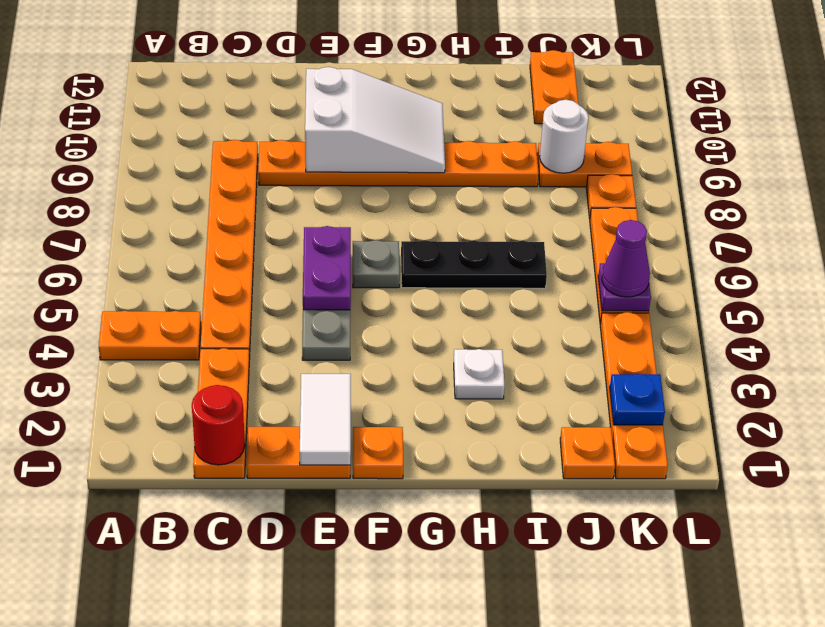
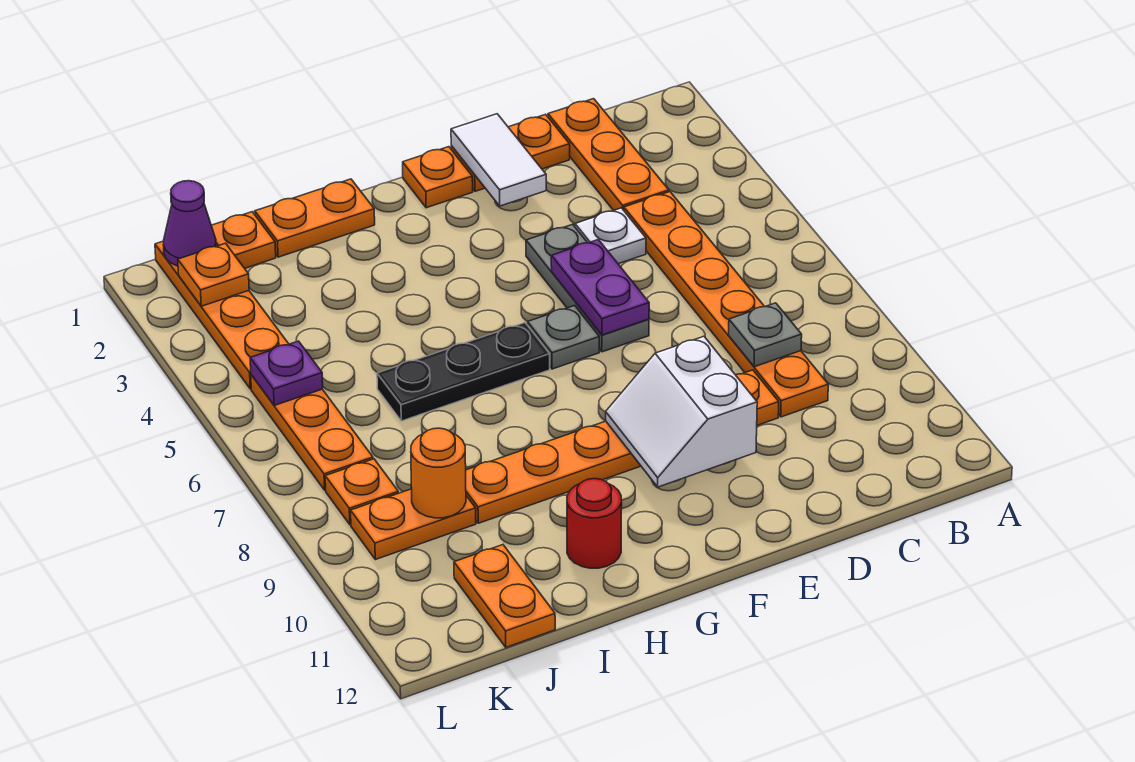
orange 1x2 plate [99,311,201,360] -> orange 1x2 plate moved to [255,179,375,257]
red 1x1 round brick [192,385,245,465] -> red 1x1 round brick moved to [567,479,622,568]
none -> grey 1x1 plate [729,303,802,367]
white 2x3 slope [305,67,445,173] -> white 2x2 slope [606,336,757,487]
white 1x1 plate [454,349,505,399] -> white 1x1 plate moved to [575,208,646,264]
white 1x1 round brick [540,100,588,173] -> orange 1x1 round brick [411,428,466,518]
blue 1x1 plate [610,374,665,425] -> orange 1x1 plate [178,243,249,306]
purple 1x1 cone [602,220,650,297] -> purple 1x1 cone moved to [163,181,216,266]

